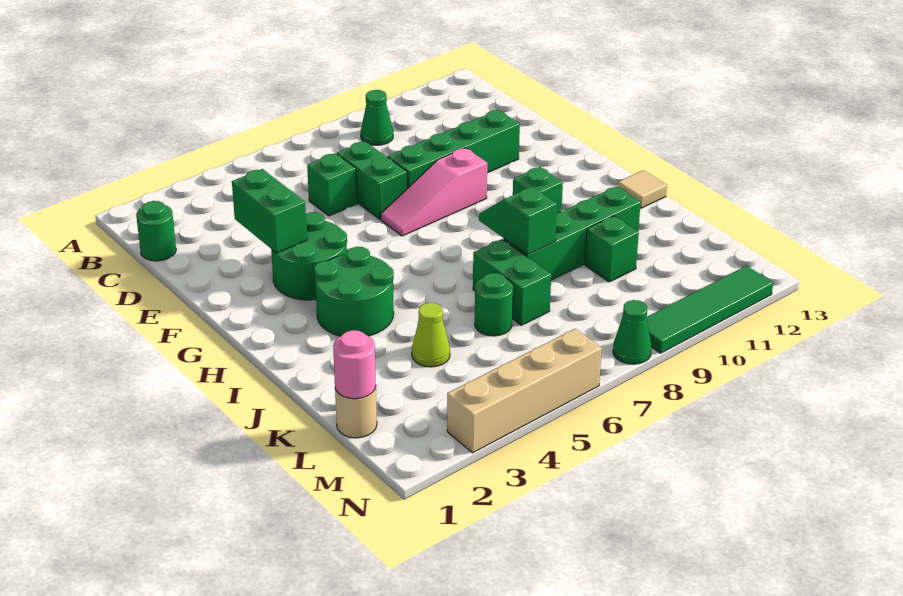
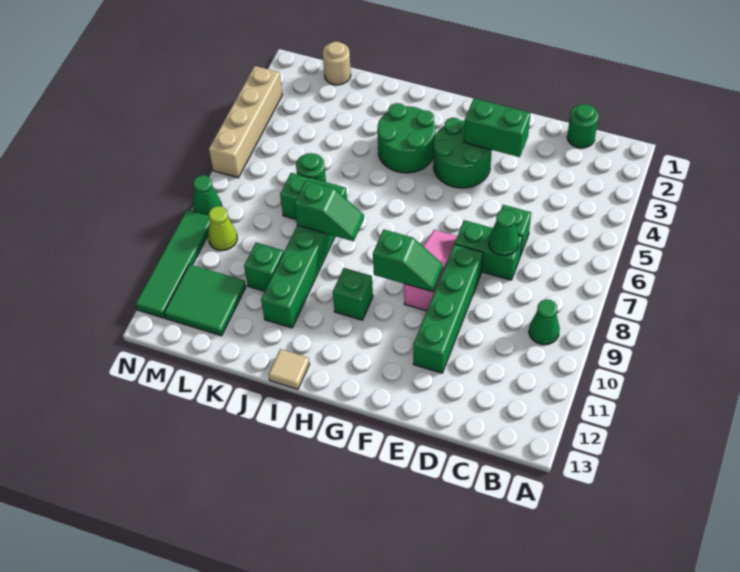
none -> green 1x1 cone [489,210,519,256]
none -> green 1x2 slope [373,230,443,292]
lime 1x1 cone [412,303,450,367] -> lime 1x1 cone moved to [208,206,237,251]
pink 1x1 round brick [333,330,376,399] -> none
none -> green 2x2 tile [164,264,246,336]

